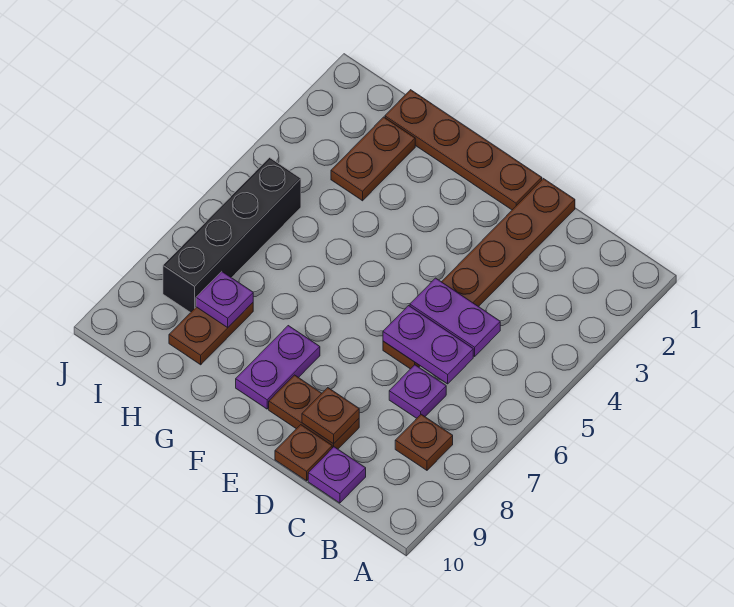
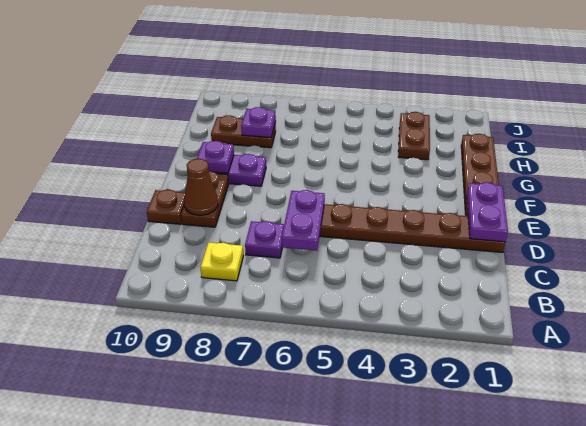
brown 1x1 plate [395,414,453,470] -> yellow 1x1 plate [200,242,244,281]
purple 1x2 plate [410,278,500,356] -> purple 1x2 plate moved to [467,182,508,242]
purple 1x1 plate [308,447,366,503] -> purple 1x1 plate moved to [197,141,234,173]
brown 1x1 plate [302,388,359,444] -> brown 1x1 cone [184,159,218,215]
brown 1x2 plate [331,117,415,201] -> brown 1x2 plate turned to [398,112,430,160]
black 1x4 brick [163,158,301,313] -> none

